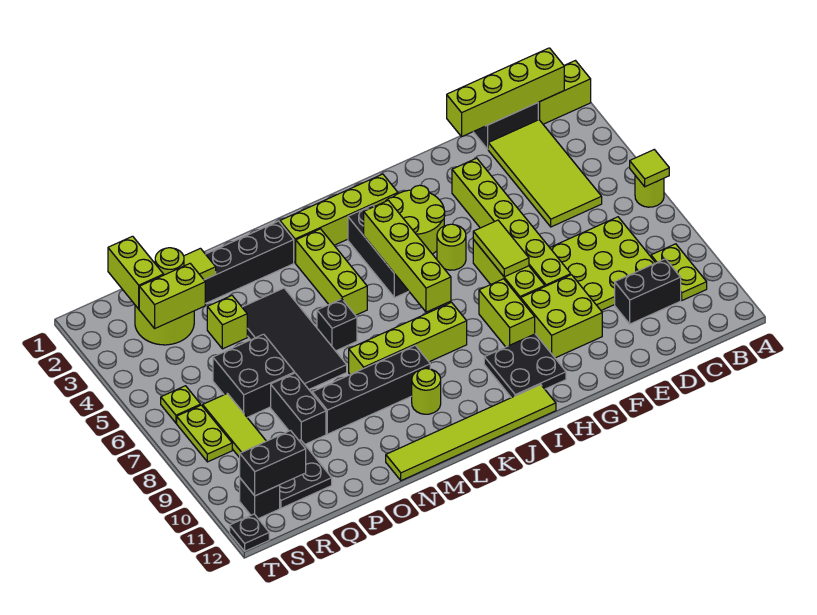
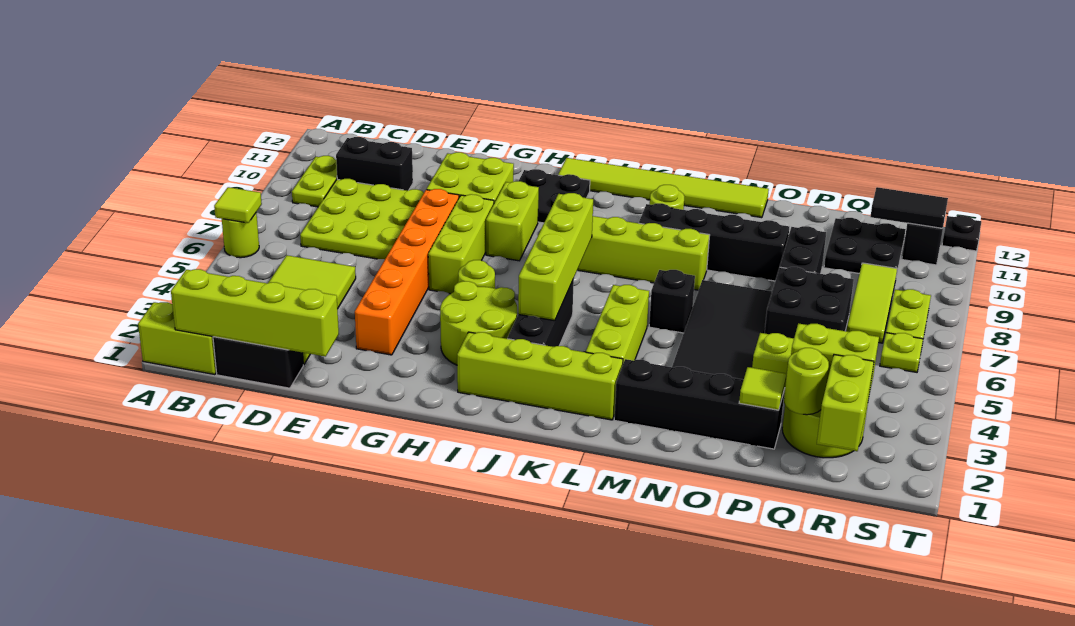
lime 1x6 brick [452,158,571,286] -> orange 1x6 brick [355,189,459,355]
lime 1x2 tile [473,220,529,277] -> none
black 1x2 brick [240,431,306,496] -> black 1x2 tile [870,187,948,228]

